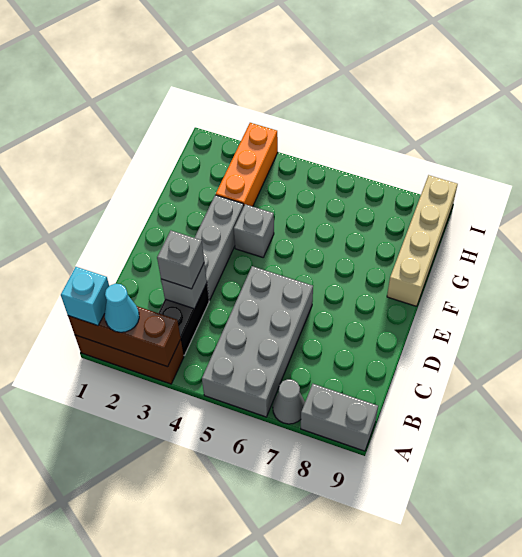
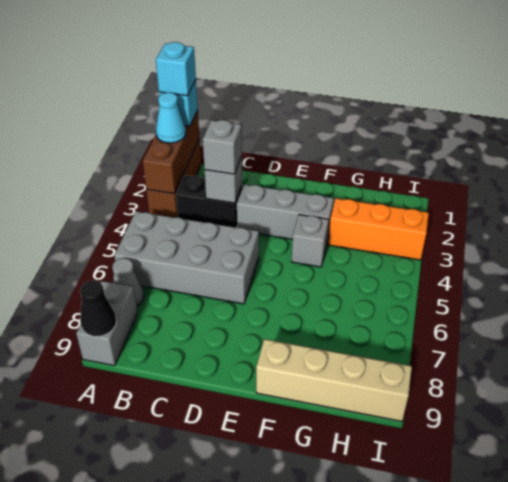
none -> cyan 1x1 brick [156,42,196,96]
none -> black 1x1 cone [80,281,116,336]

